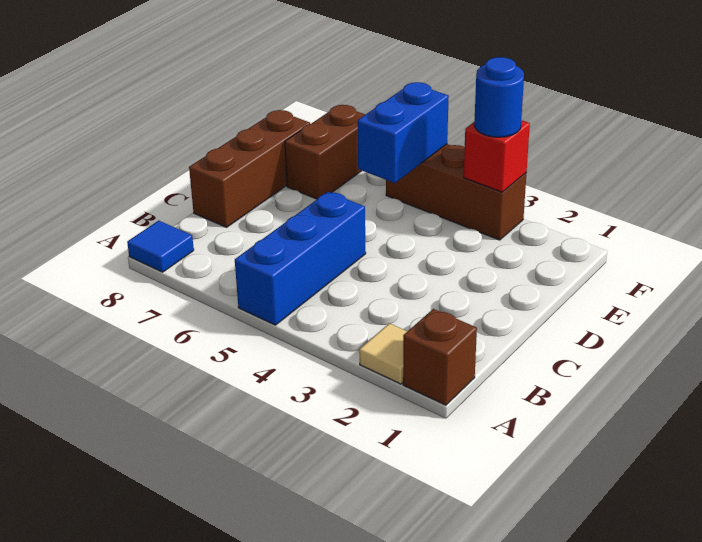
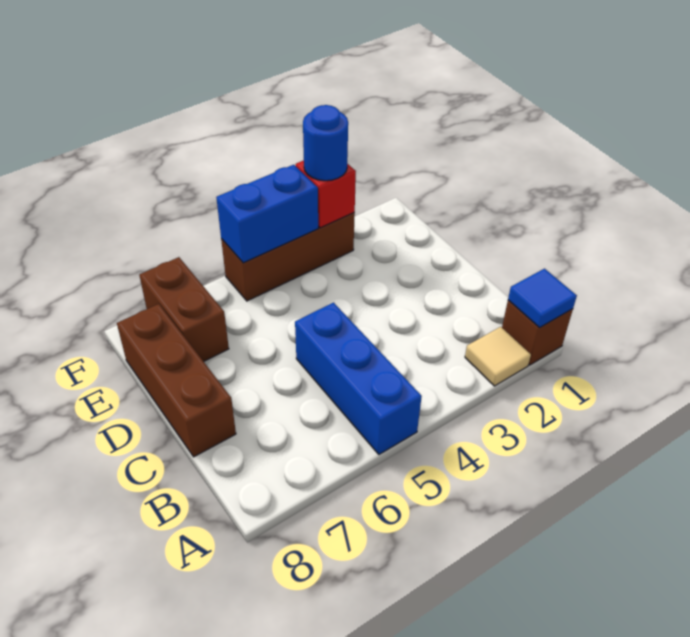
blue 1x1 tile [127,221,194,272] -> blue 1x1 tile moved to [508,269,577,328]
blue 1x2 brick [357,82,449,183] -> blue 1x2 brick turned to [216,165,318,263]

